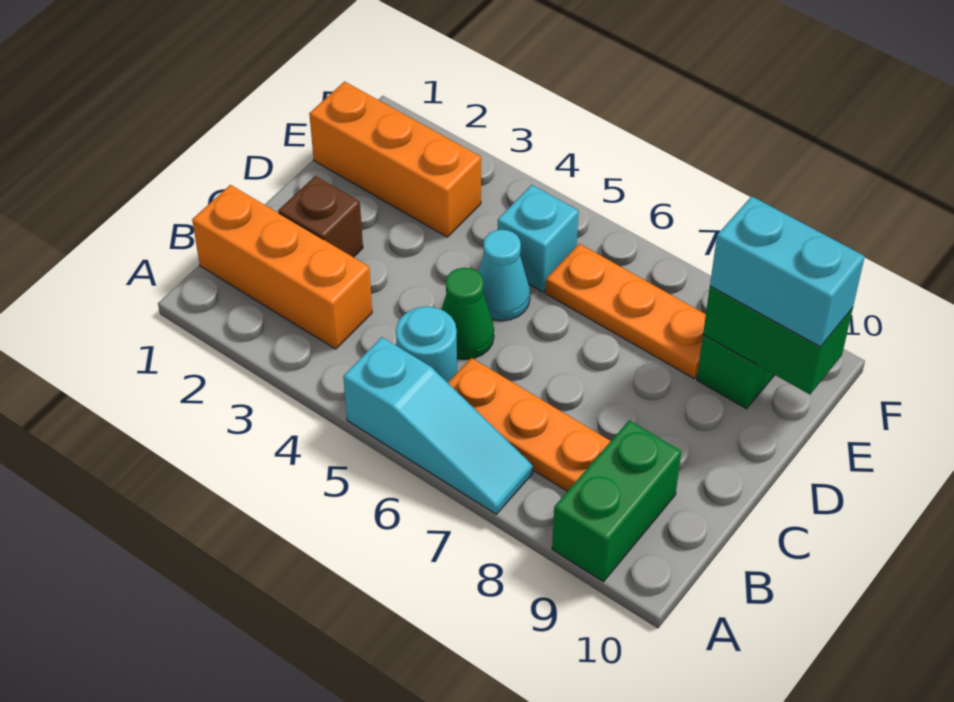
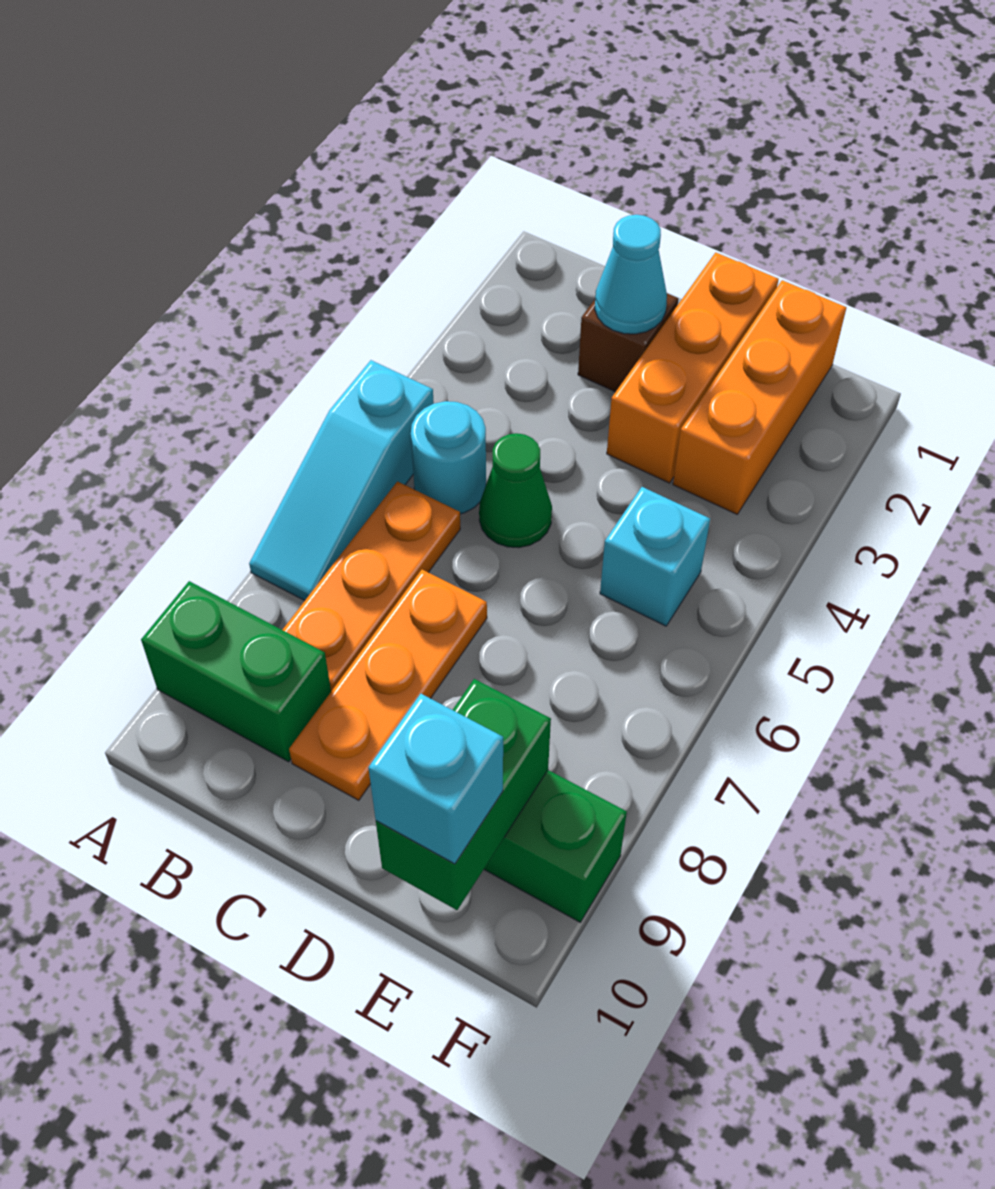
orange 1x3 brick [192,185,372,349] -> orange 1x3 brick moved to [607,252,779,483]
cyan 1x1 cone [478,230,530,321] -> cyan 1x1 cone moved to [595,215,667,334]
orange 1x3 plate [545,244,706,379] -> orange 1x3 plate moved to [289,570,487,800]
cyan 1x2 brick [710,196,865,347] -> cyan 1x1 brick [368,694,503,864]

